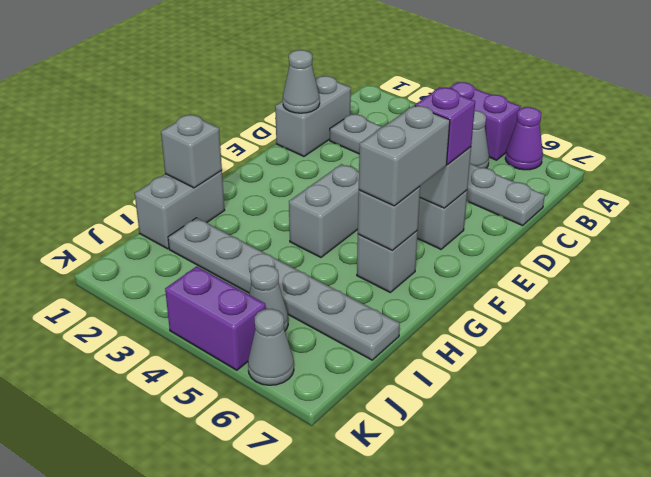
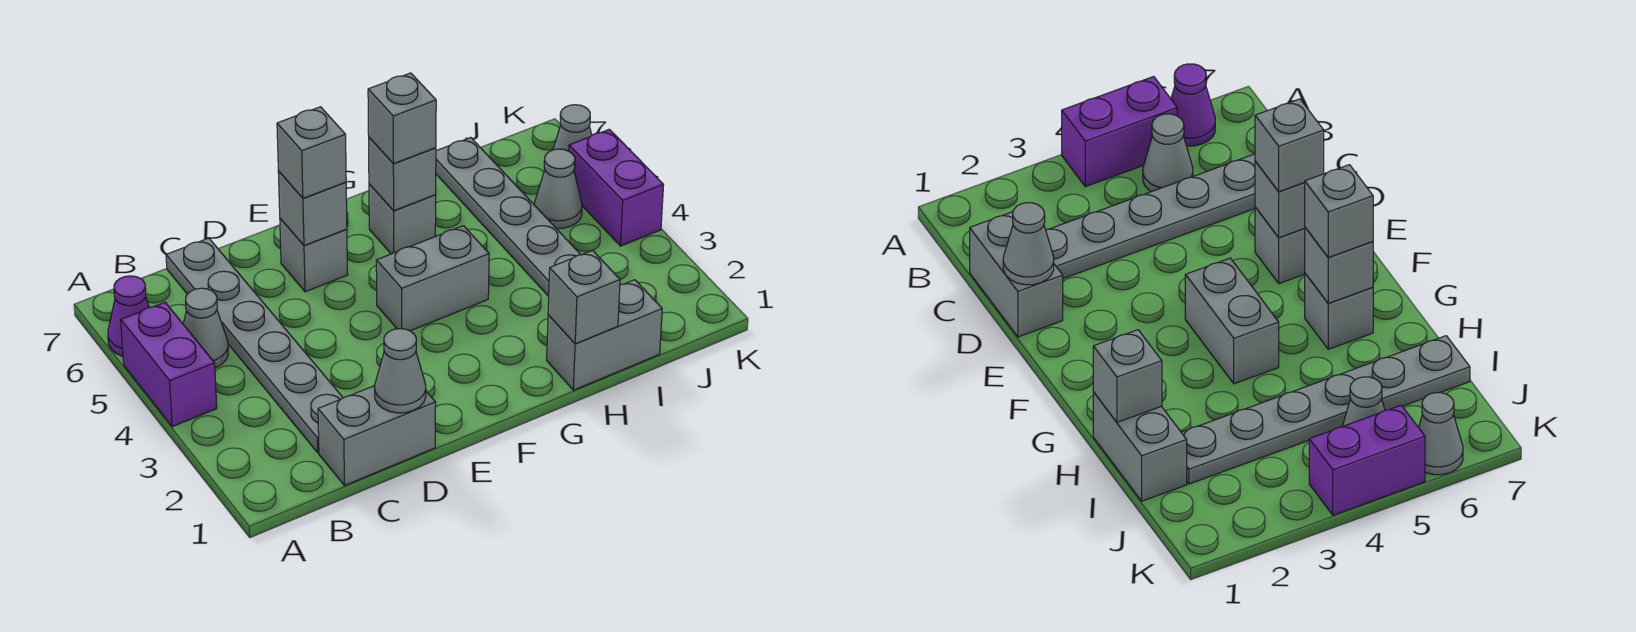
purple 1x1 brick [415,87,475,164] -> grey 1x1 brick [277,107,346,198]
grey 1x2 brick [359,106,450,206] -> grey 1x1 brick [368,73,436,164]

